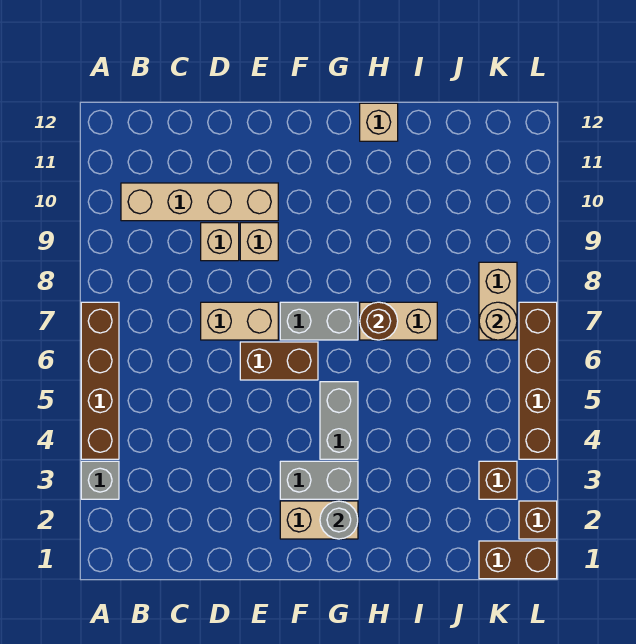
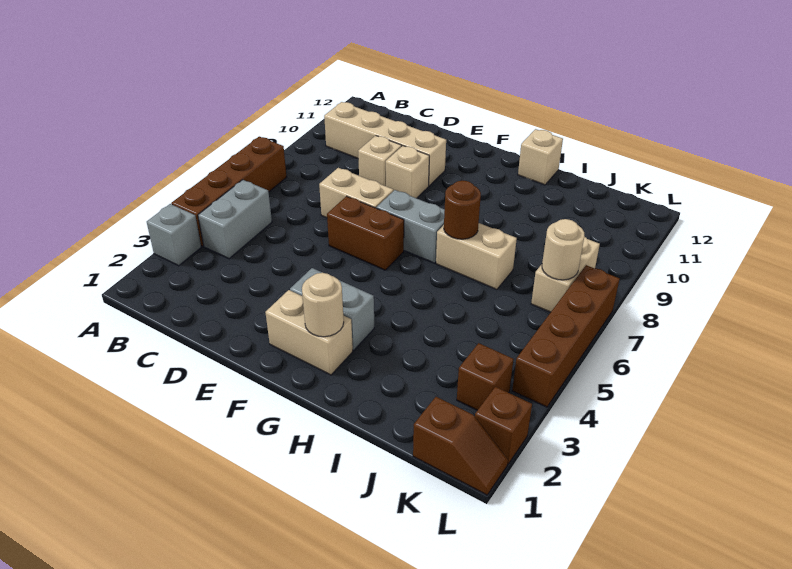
grey 1x1 round brick [320,501,358,539] -> tan 1x1 round brick [302,273,344,337]
grey 1x2 brick [320,382,358,459] -> grey 1x2 brick moved to [198,180,272,259]
brown 1x2 brick [479,541,557,579] -> brown 1x2 slope [413,397,508,495]

